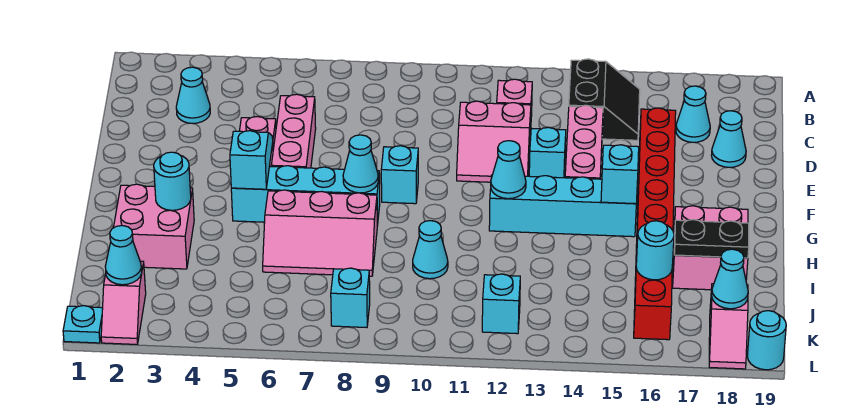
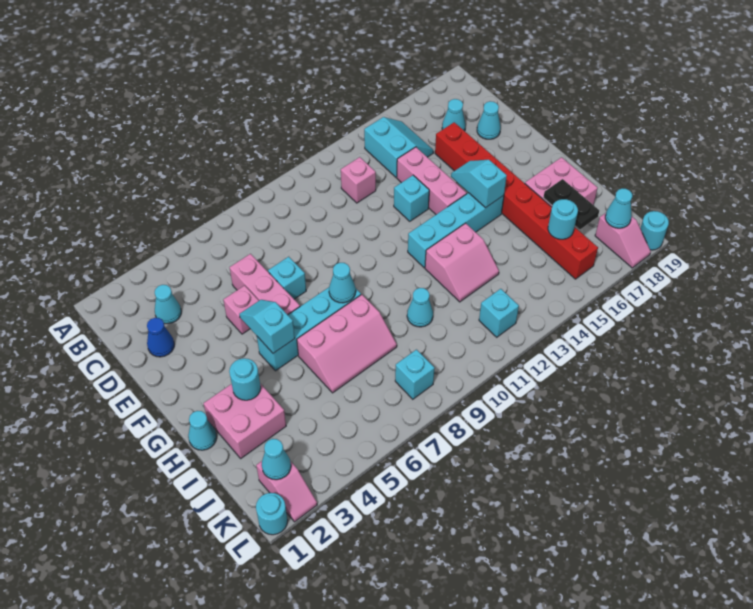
black 2x2 slope [569,59,640,140] -> cyan 2x2 slope [364,117,433,177]
none -> blue 1x1 cone [147,318,174,357]
pink 2x2 slope [457,101,531,182] -> pink 2x2 slope moved to [425,223,499,302]
cyan 1x1 brick [381,146,418,204] -> cyan 1x1 brick moved to [268,257,306,299]
cyan 1x1 cone [491,141,526,199] -> cyan 1x1 cone moved to [188,411,217,450]
black 1x2 plate [674,220,749,258] -> black 1x2 plate turned to [543,179,599,229]
cyan 1x1 plate [63,306,103,343] -> cyan 1x1 round brick [256,493,288,535]

